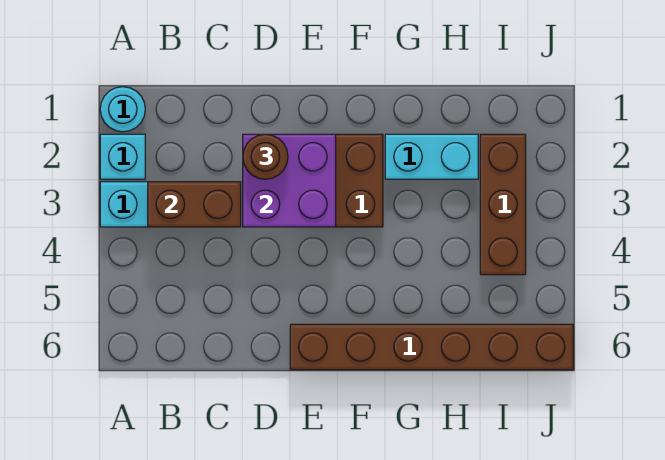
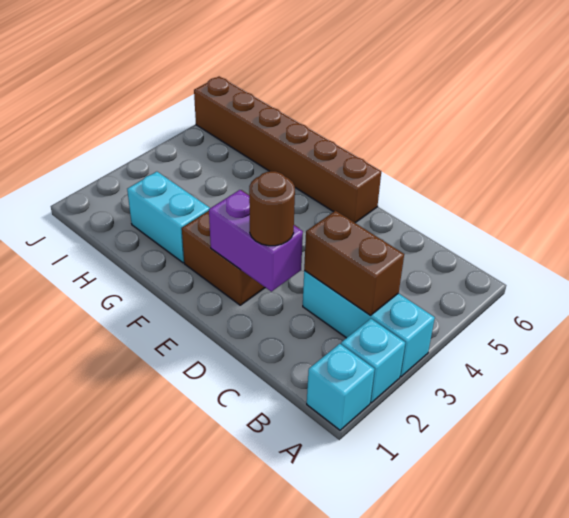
cyan 1x1 round brick [100,87,145,132] -> cyan 1x1 brick [307,344,375,430]
purple 2x2 brick [243,134,336,227] -> purple 1x2 brick [209,190,303,292]
brown 1x3 brick [480,134,526,275] -> none

